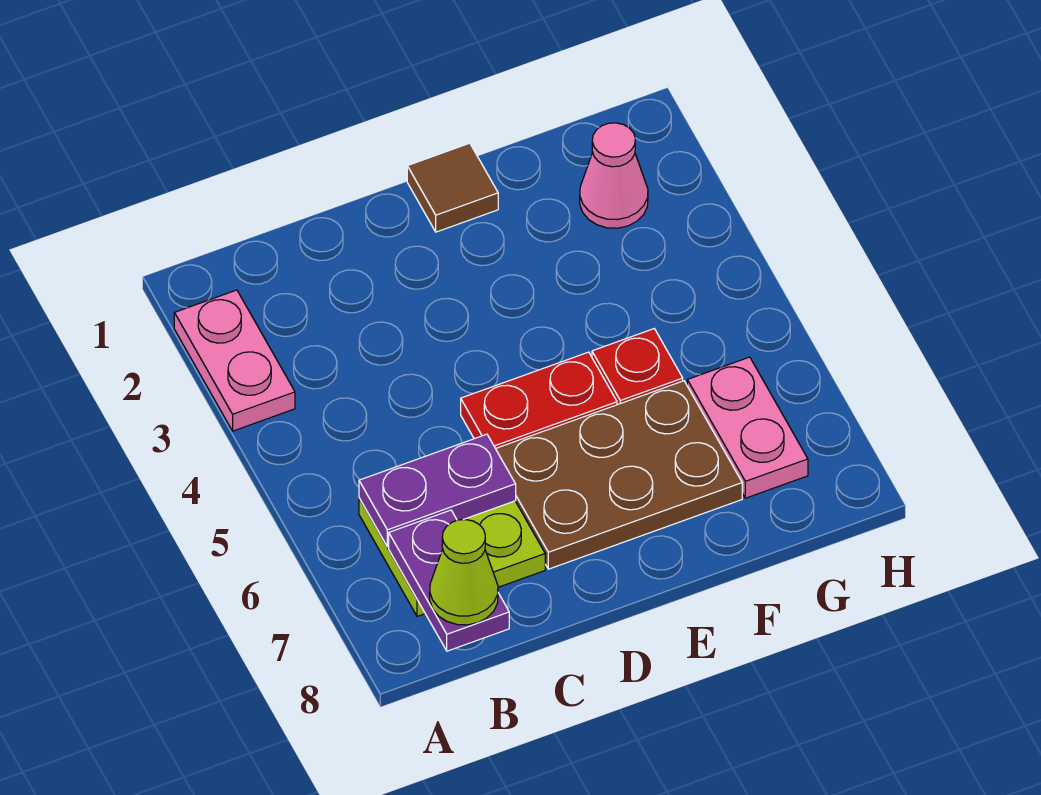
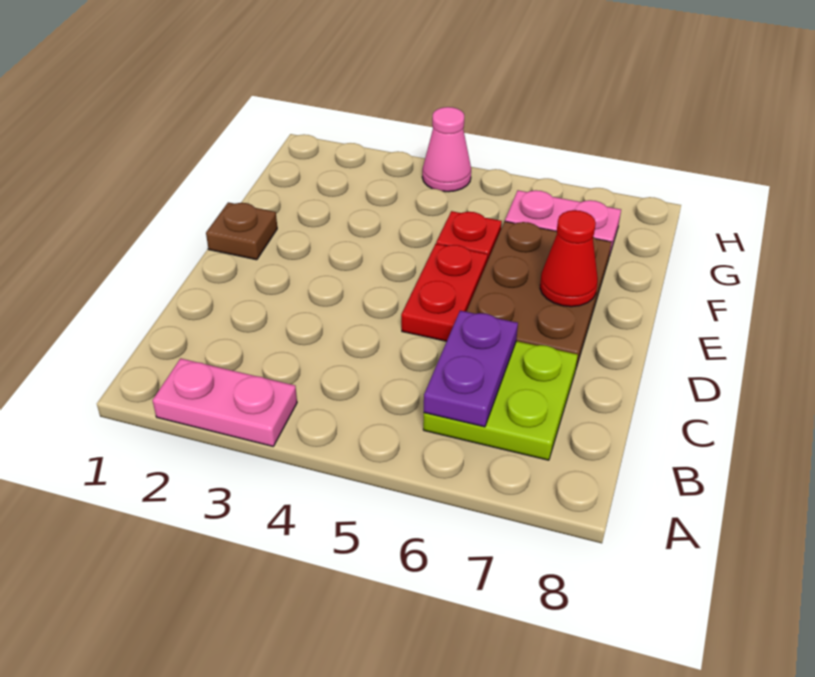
purple 1x2 plate [389,510,509,651] -> none
lime 1x1 cone [430,520,498,625] -> none
brown 1x1 tile [407,143,498,232] -> brown 1x1 plate [206,202,277,260]
none -> red 1x1 cone [540,210,598,307]
pink 1x1 cone [580,123,648,228] -> pink 1x1 cone moved to [422,107,471,192]

